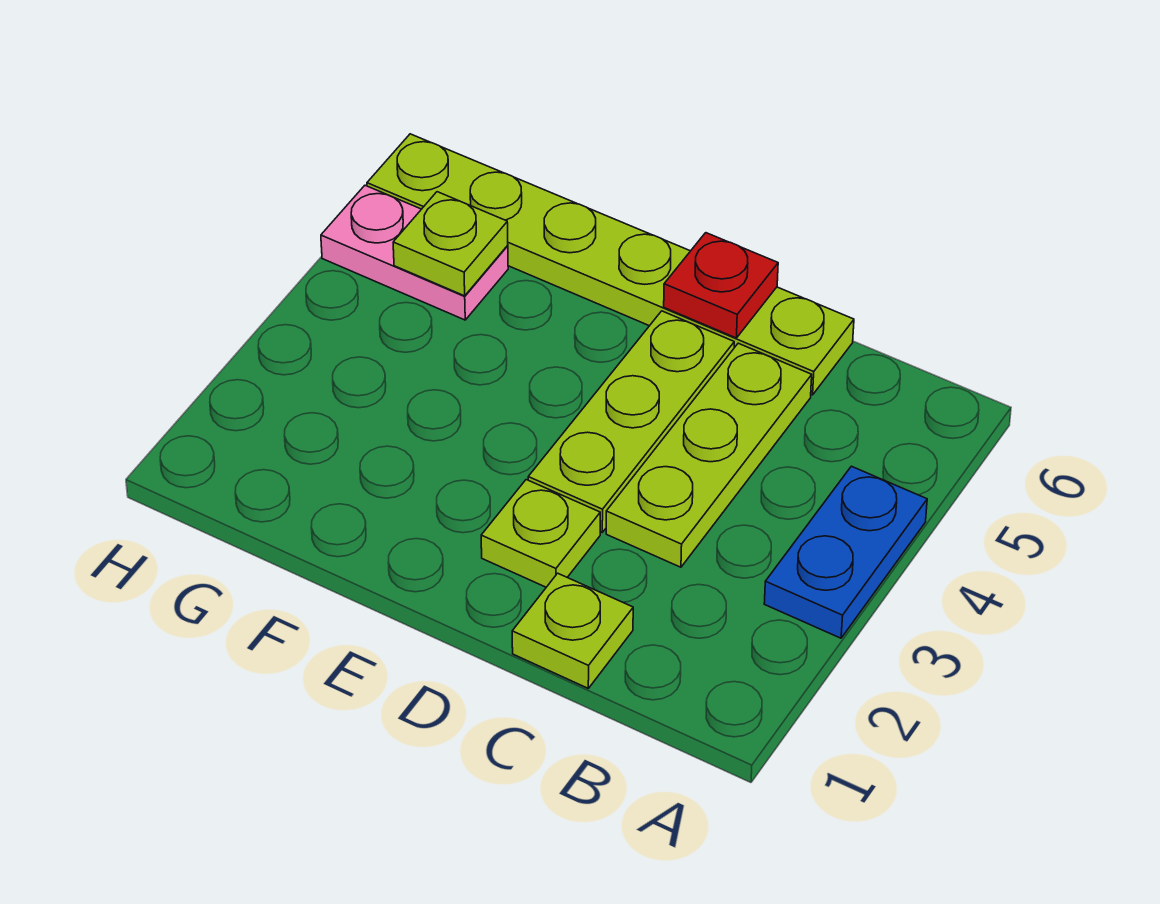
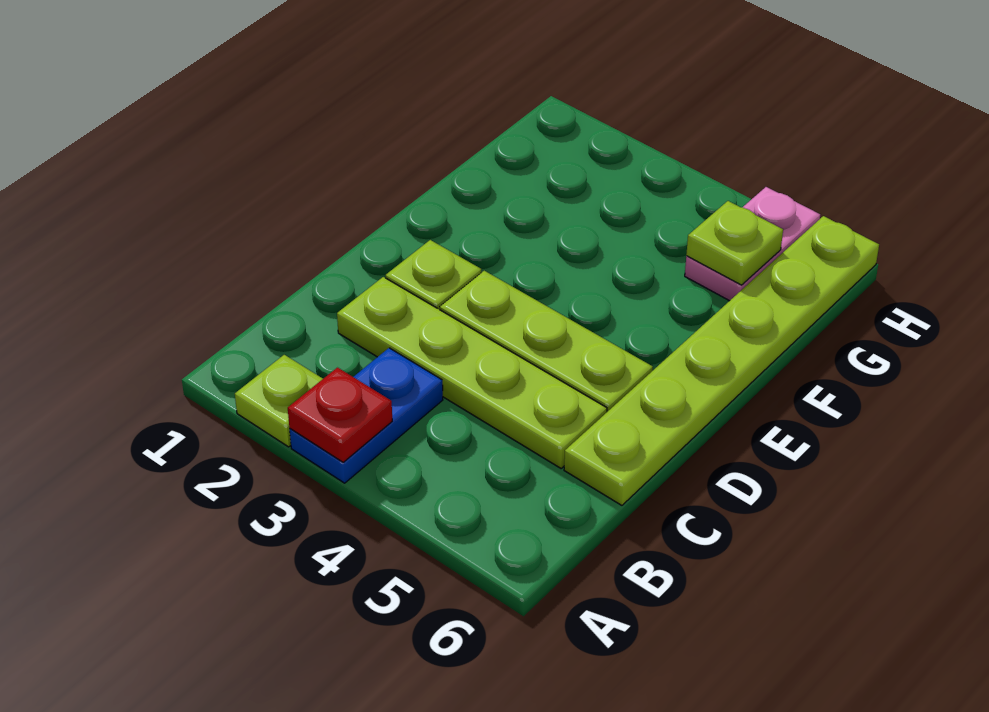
blue 1x2 plate [764,466,927,638] -> blue 1x2 plate turned to [290,348,443,483]
lime 1x1 plate [512,573,633,688] -> lime 1x1 plate moved to [235,355,323,447]
lime 1x3 plate [606,343,812,567] -> lime 1x4 plate [337,277,607,468]
red 1x1 plate [664,233,778,338] -> red 1x1 plate moved to [288,368,392,462]

